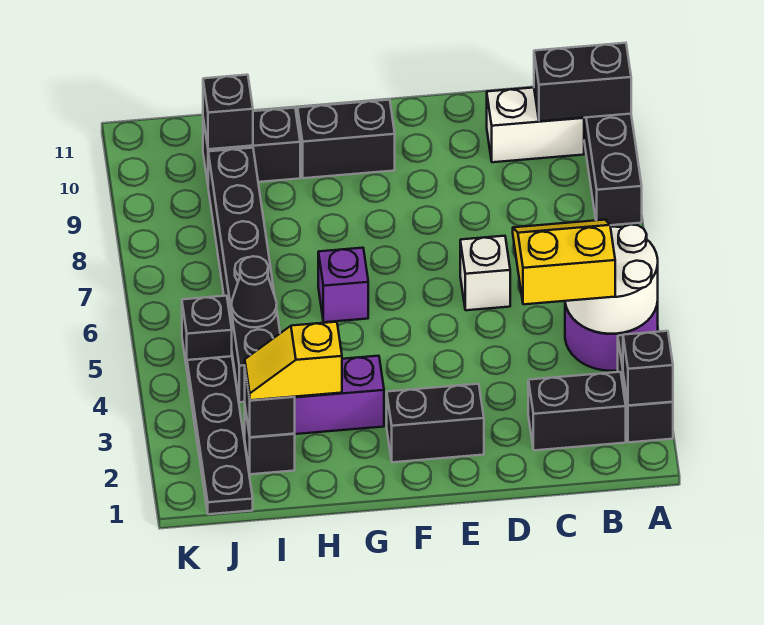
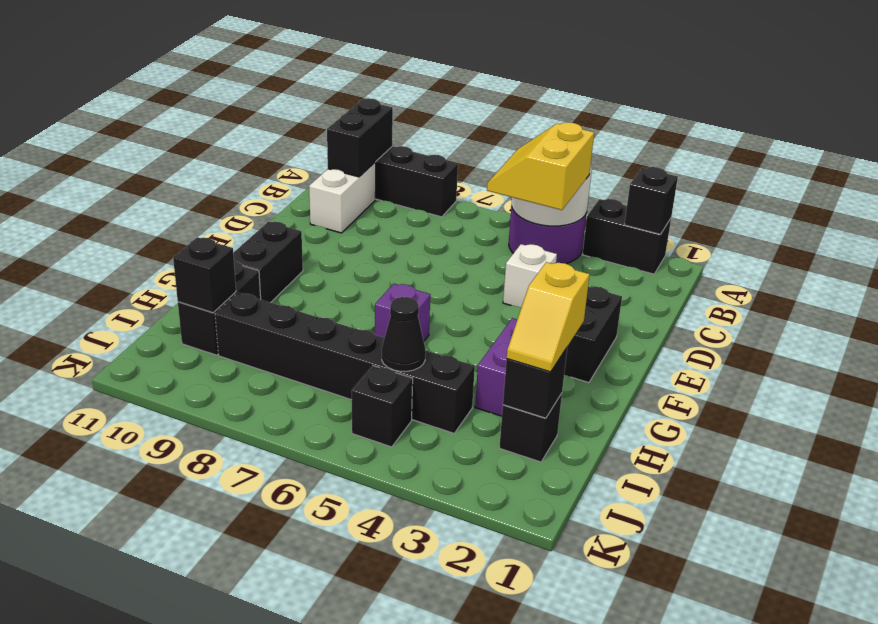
black 1x2 brick [528,372,626,450] -> none
white 1x1 brick [460,236,510,310] -> white 1x1 brick moved to [503,244,557,308]
black 1x4 plate [187,356,253,514] -> none

